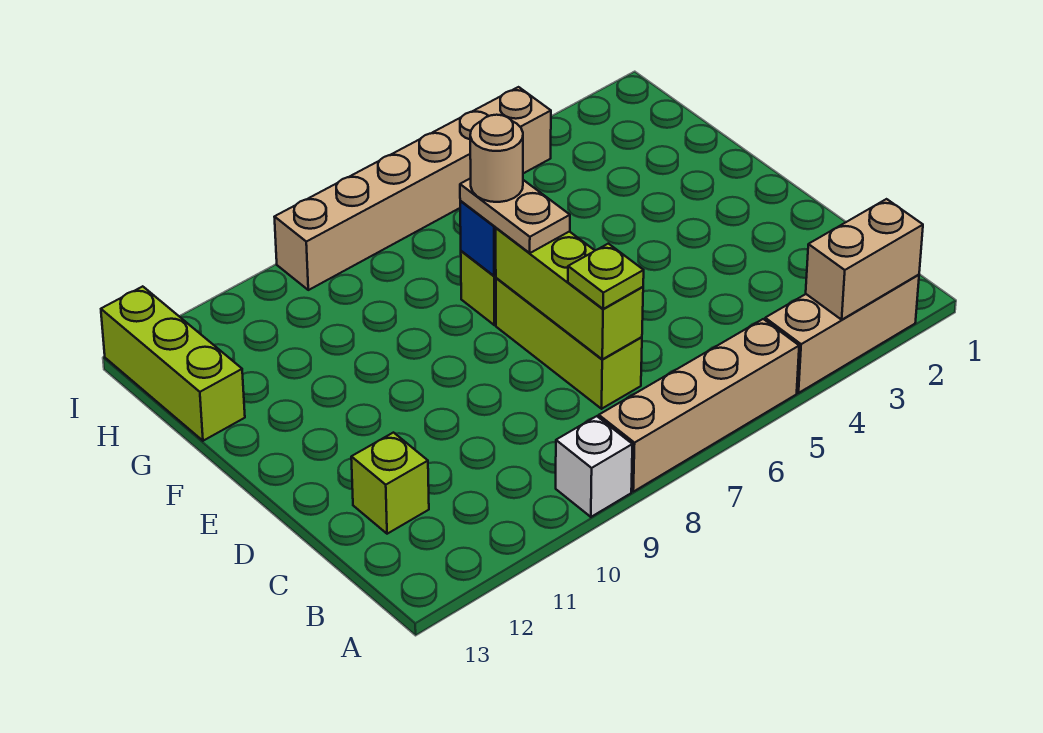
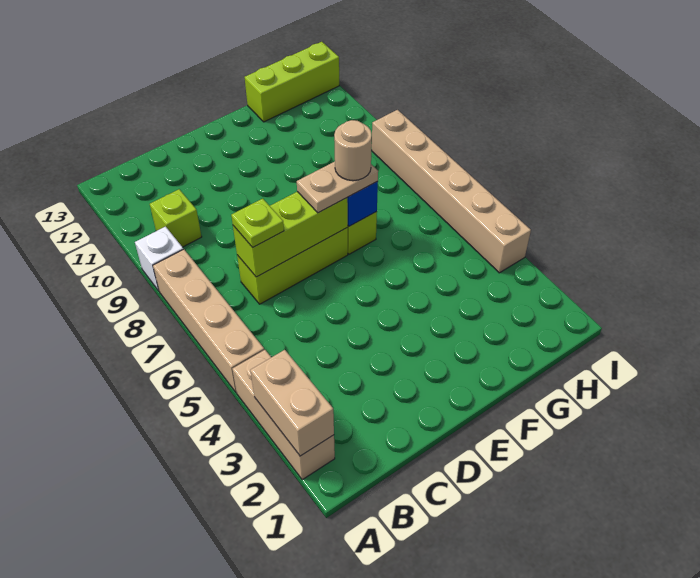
lime 1x1 brick [351,433,429,534] -> lime 1x1 brick moved to [150,189,202,247]

